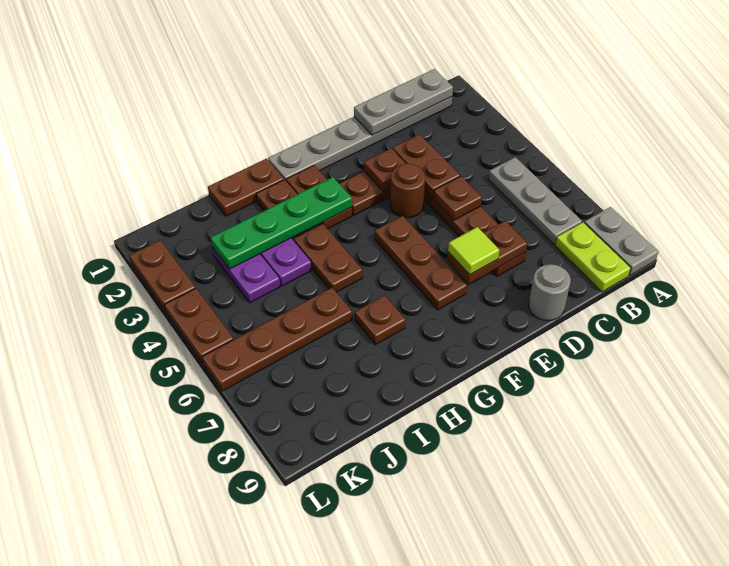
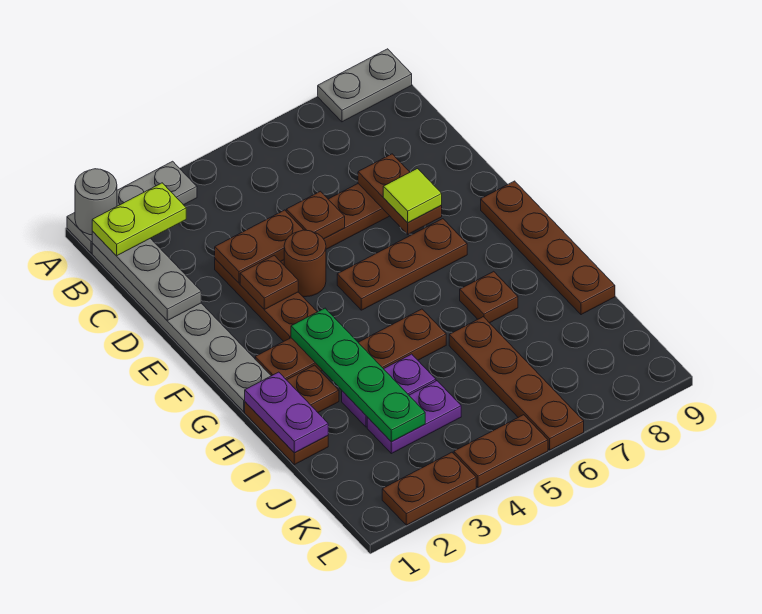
grey 1x3 plate [488,157,582,244] -> grey 1x3 plate moved to [67,161,197,253]
lime 1x2 plate [555,222,631,292] -> lime 1x2 plate moved to [92,183,186,256]
grey 1x1 round brick [529,264,571,321] -> grey 1x1 round brick moved to [75,169,117,235]
none -> brown 1x4 plate [481,181,615,315]
none -> purple 1x2 plate [245,372,328,453]

